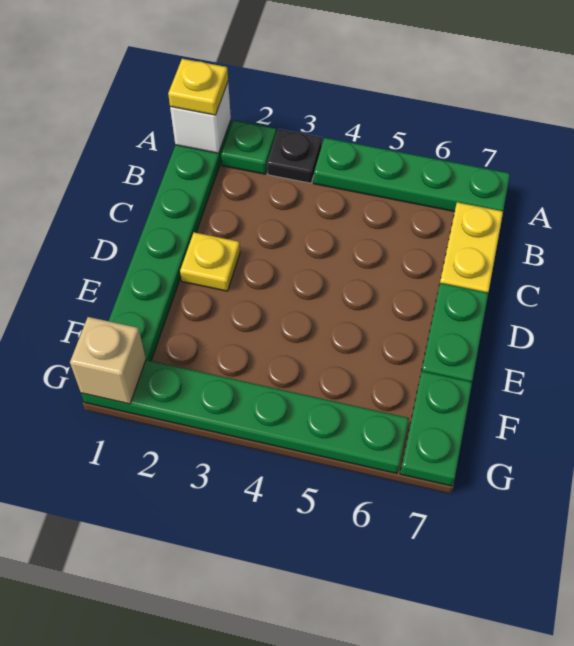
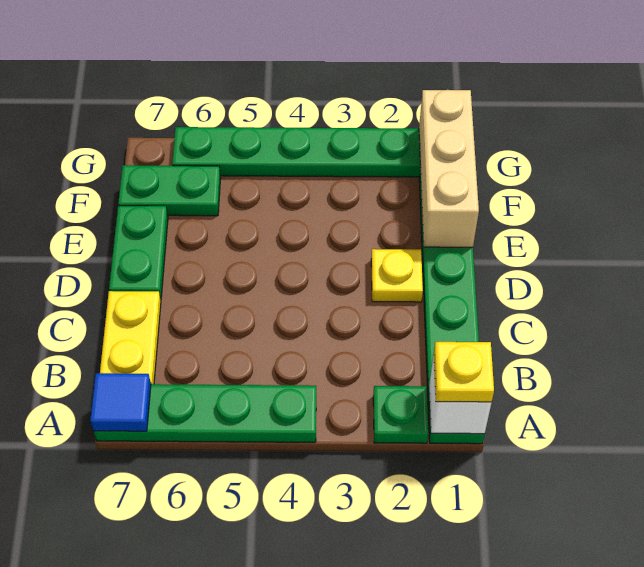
black 1x1 plate [267,129,322,183] -> none
none -> blue 1x1 tile [90,373,151,431]
green 1x2 plate [400,371,472,486] -> green 1x2 plate turned to [118,165,221,216]
tan 1x1 brick [70,317,146,404] -> tan 1x3 brick [419,90,479,247]

